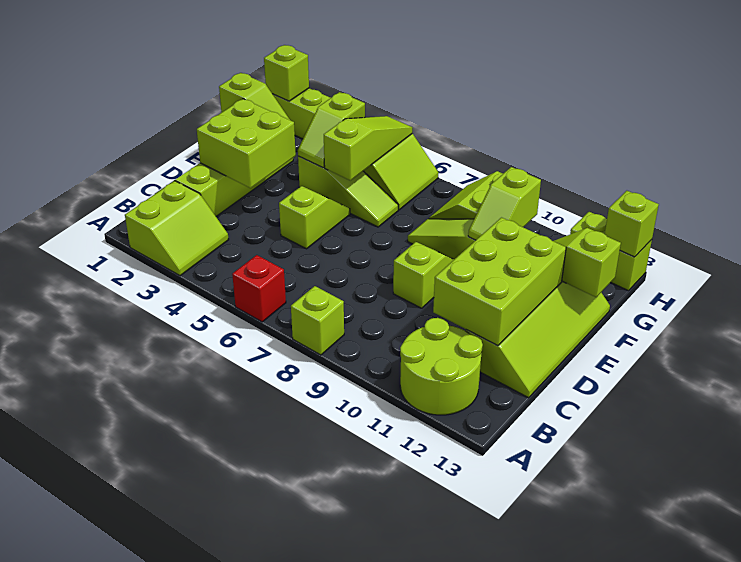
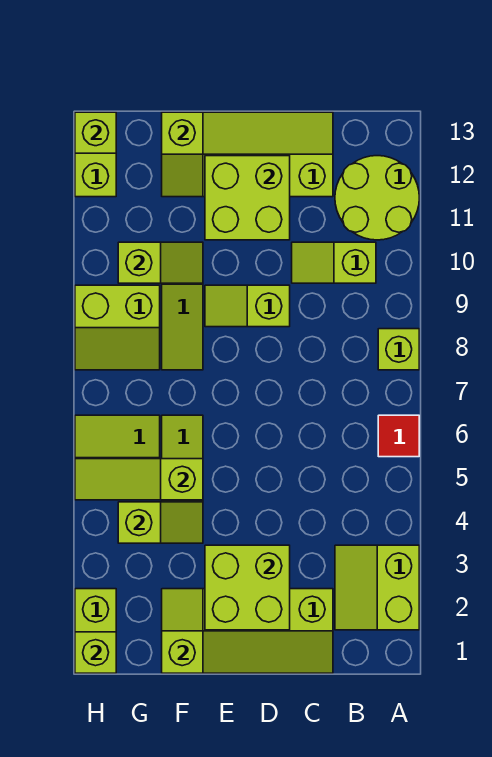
lime 2x2 slope [125,181,229,276] -> lime 2x2 slope turned to [335,545,419,630]
red 1x1 brick [232,255,286,322] -> red 1x1 tile [378,415,419,457]
lime 2x3 brick [433,218,566,346] -> lime 2x2 brick [205,156,290,240]
lime 1x2 slope [279,186,350,249] -> lime 1x2 slope moved to [292,242,376,283]

